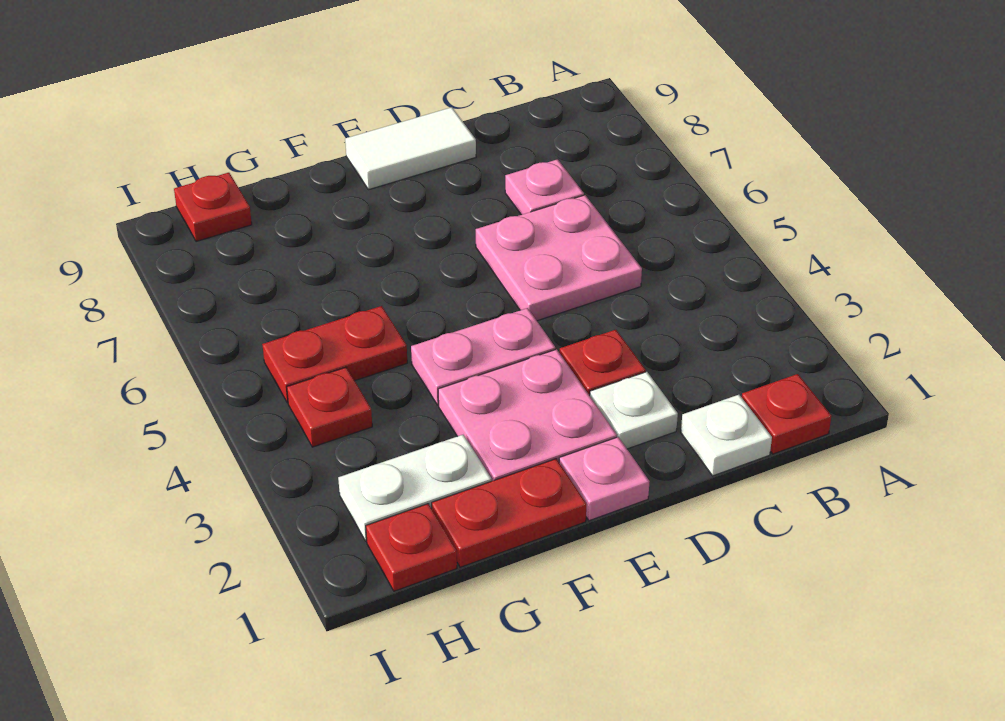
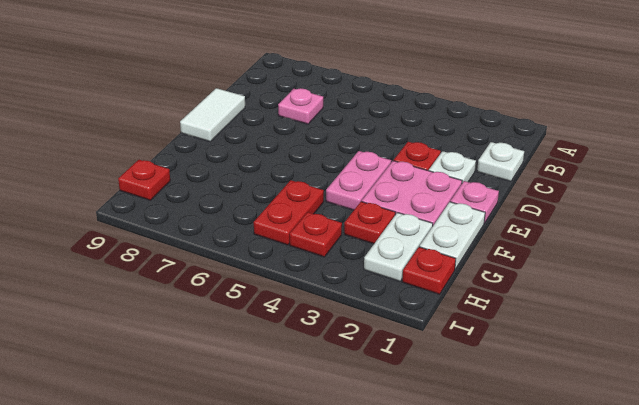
red 1x1 plate [742,374,831,454] -> red 1x1 plate moved to [344,202,395,244]
pink 2x2 plate [476,195,642,321] -> none
red 1x2 plate [432,459,586,567] -> white 1x2 plate [420,202,485,269]

